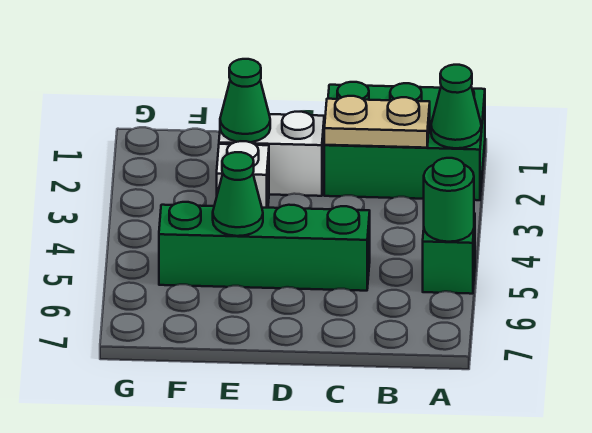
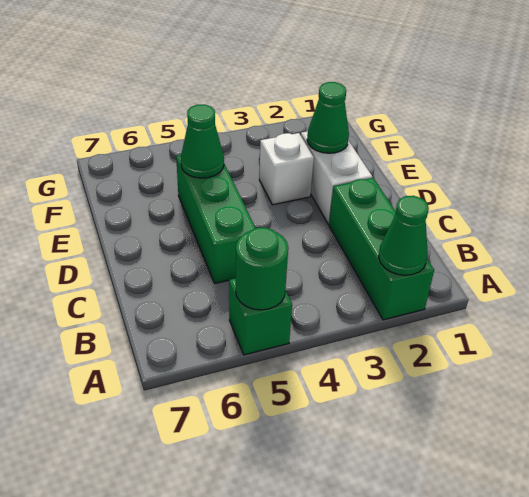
green 2x3 brick [324,82,485,200] -> green 1x3 brick [329,178,434,320]
tan 1x2 plate [324,96,430,148] -> none
green 1x4 brick [159,202,370,291] -> green 1x3 brick [176,155,255,284]

